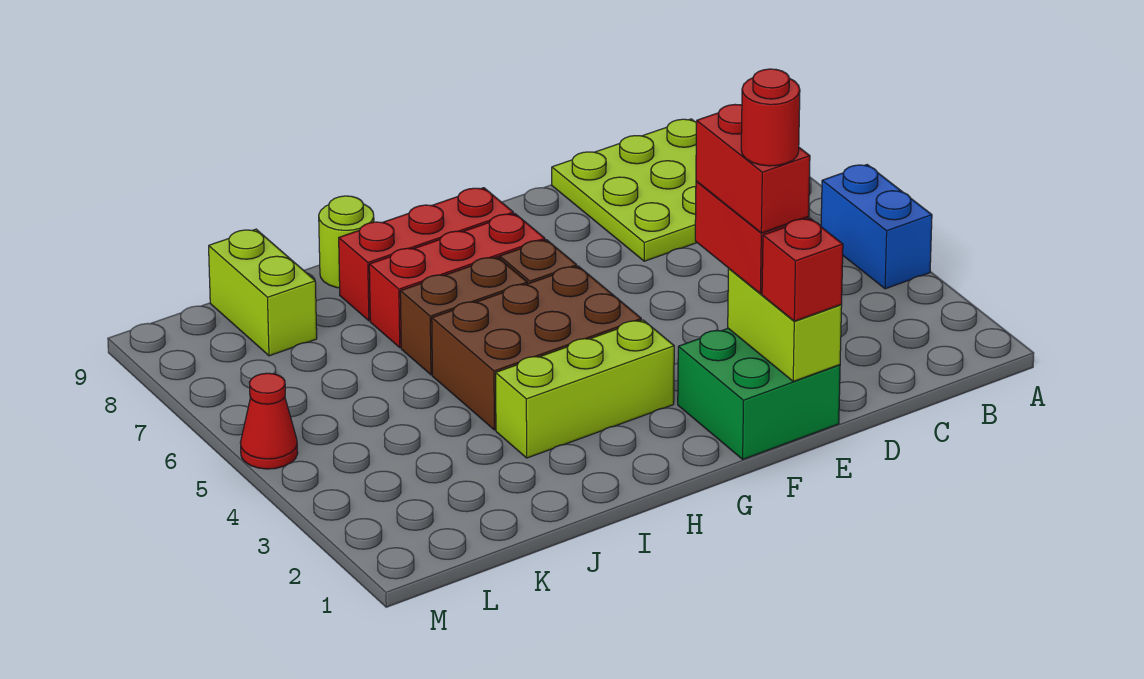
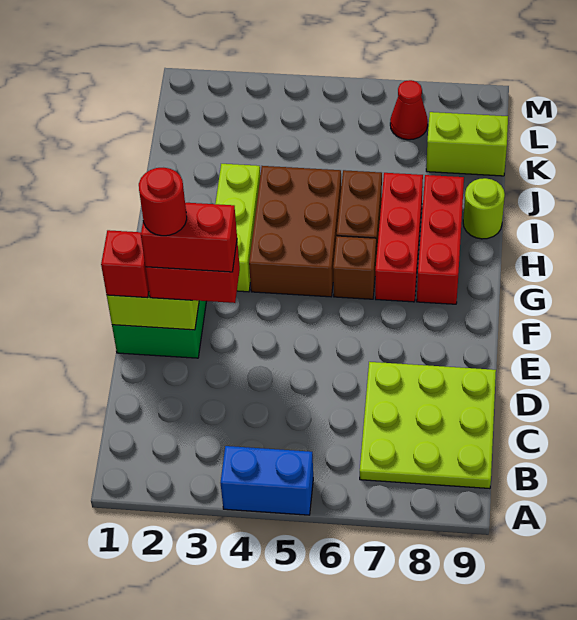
red 1x1 cone [240,373,298,469] -> red 1x1 cone moved to [390,80,428,140]

